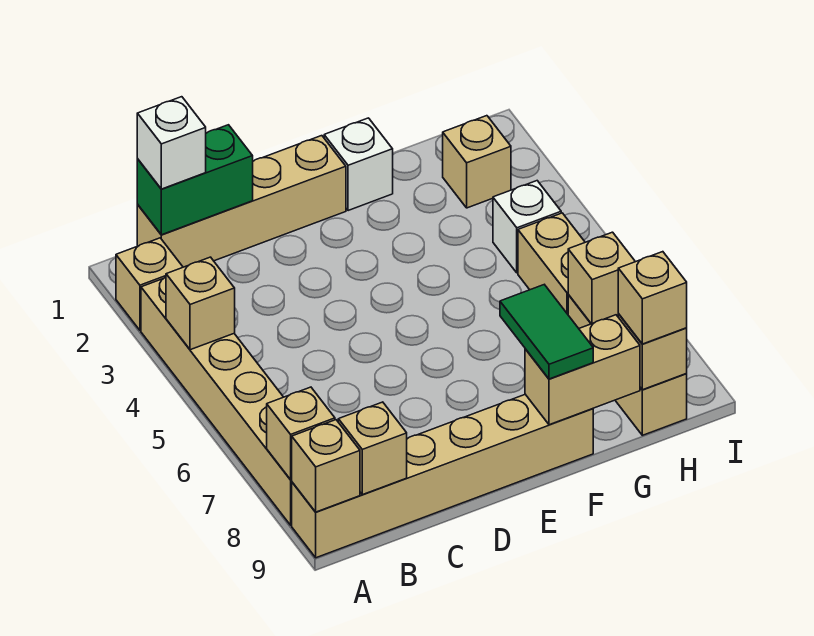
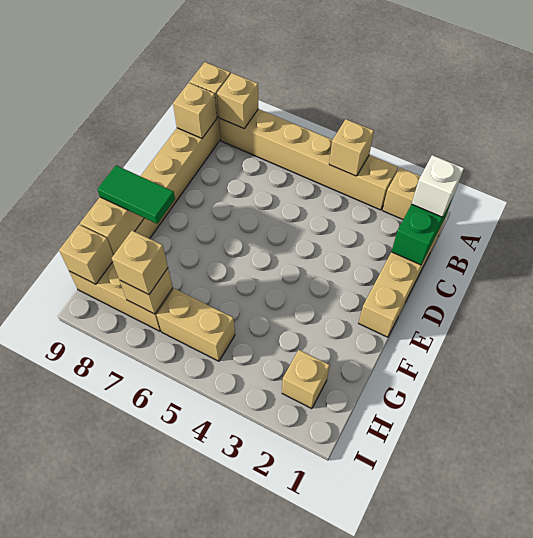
white 1x1 brick [324,118,393,211] -> none
white 1x1 brick [493,181,561,273] -> none
tan 1x1 brick [618,252,687,344] -> tan 1x1 brick moved to [112,231,168,295]

